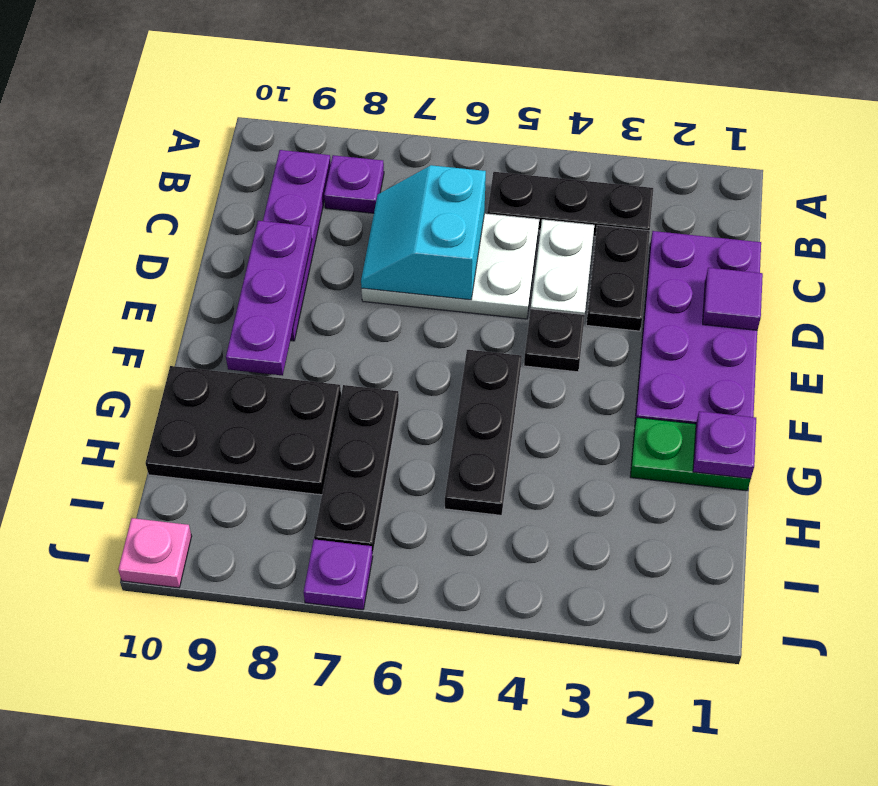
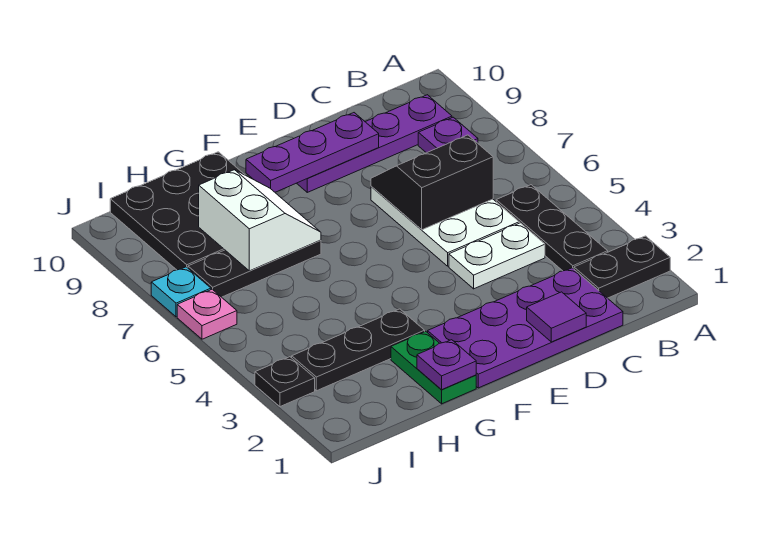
black 1x2 plate [586,225,650,331] -> black 1x2 plate moved to [574,236,670,298]
cyan 2x2 slope [361,165,486,300] -> black 2x2 slope [371,135,493,230]
black 1x1 plate [524,309,585,372] -> black 1x1 plate moved to [255,357,315,407]
black 1x3 plate [445,350,522,515] -> black 1x3 plate moved to [292,309,425,391]
none -> white 2x2 slope [199,170,321,271]
black 2x3 plate [146,366,341,495] -> black 3x3 plate [110,152,245,270]
purple 1x1 plate [304,539,373,610] -> cyan 1x1 plate [151,267,211,317]
pink 1x1 plate [118,518,192,588] -> pink 1x1 plate moved to [177,289,237,339]

